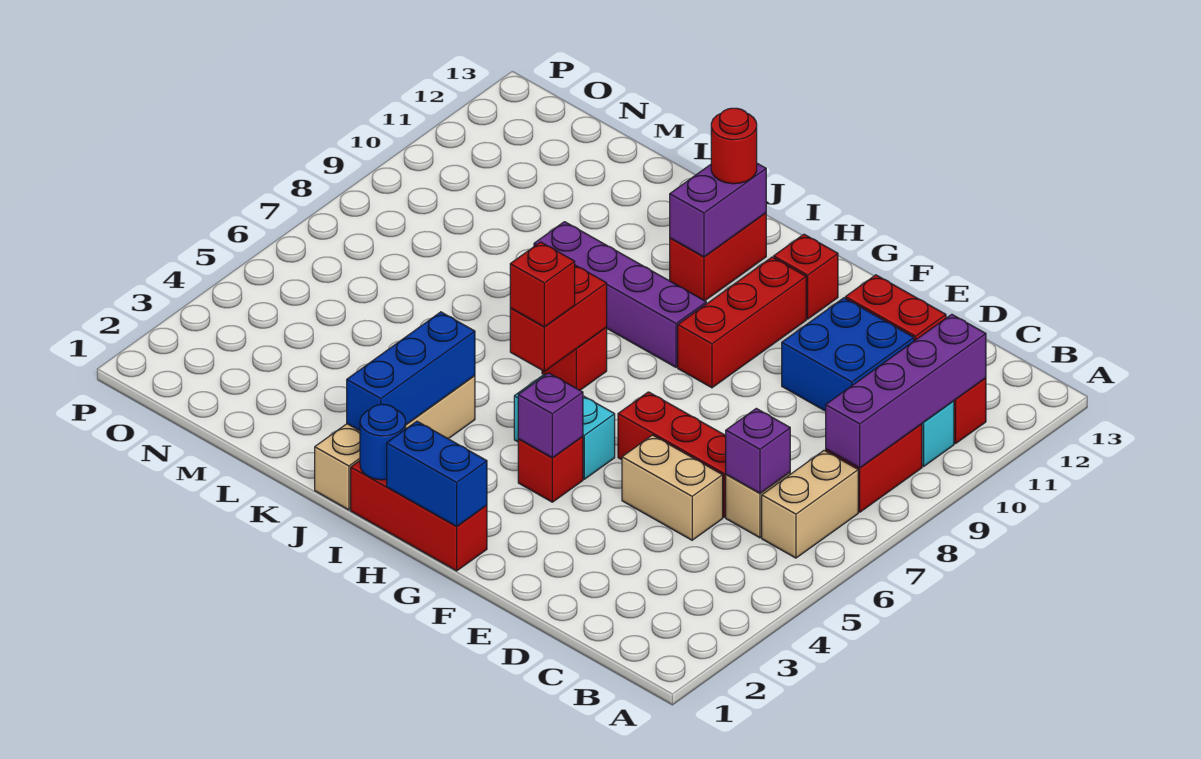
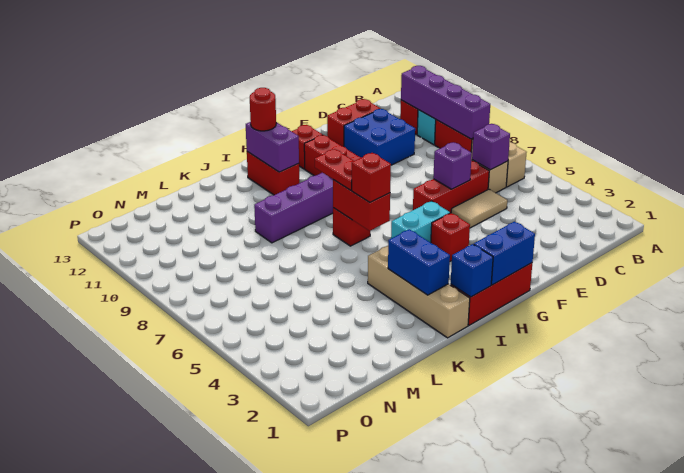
tan 1x2 brick [622,435,723,540] -> tan 1x2 tile [451,189,507,228]
purple 1x1 brick [518,373,583,458] -> purple 1x1 brick moved to [433,142,472,189]
blue 1x1 round brick [360,404,406,480] -> blue 1x1 brick [451,244,493,297]
none -> red 1x2 plate [315,149,354,190]
blue 1x3 brick [347,312,475,431] -> blue 1x2 brick [388,229,450,295]

